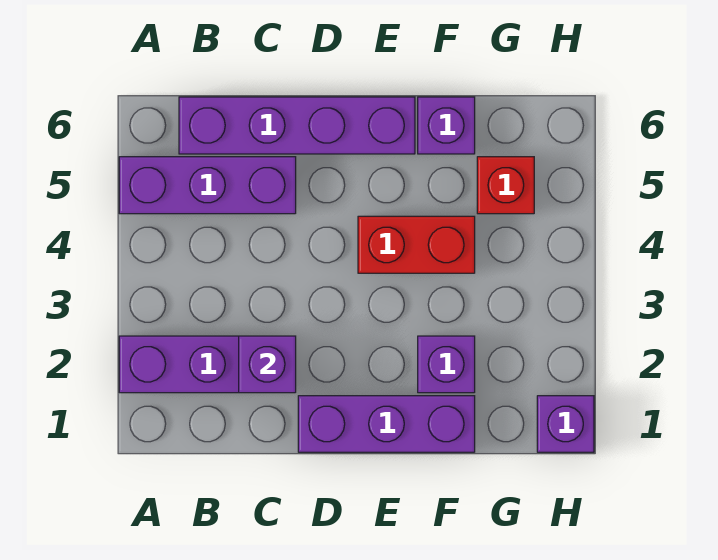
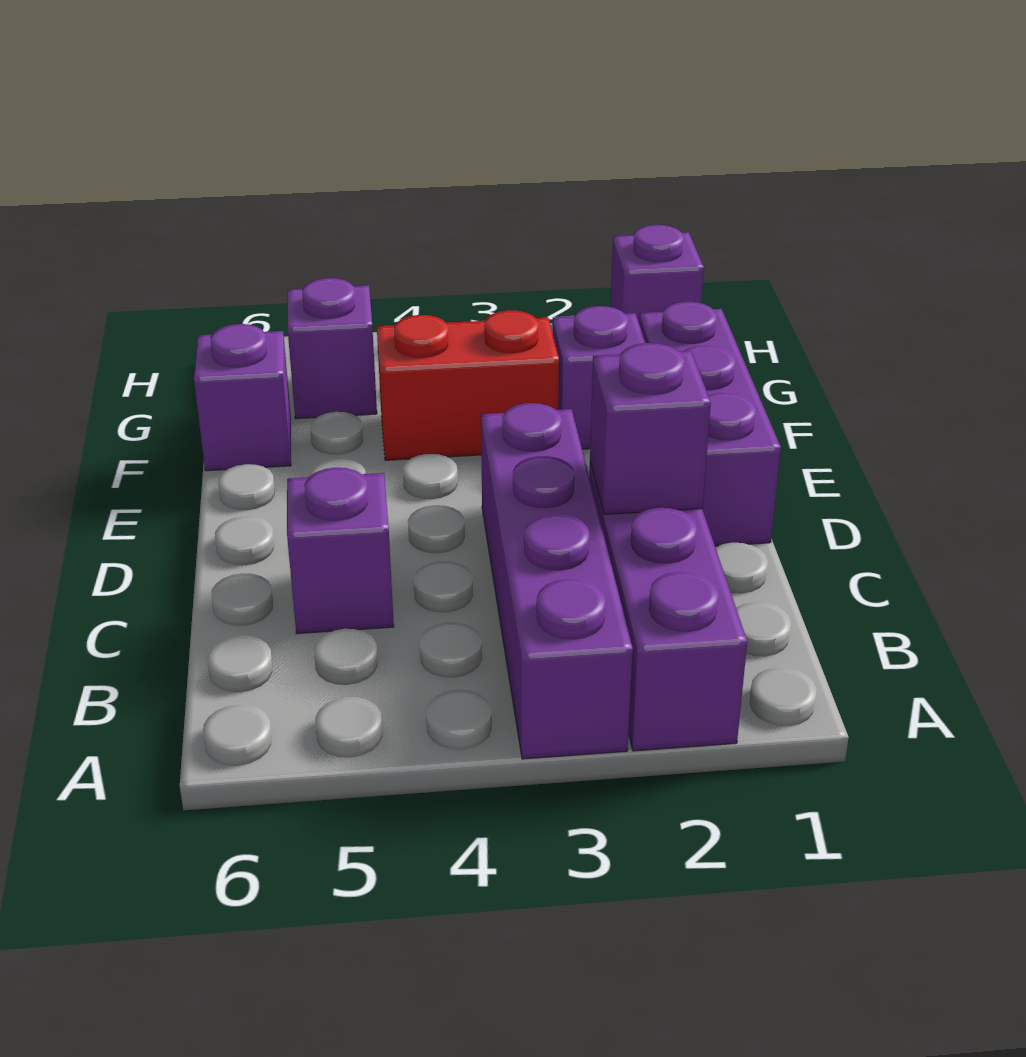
purple 1x3 brick [119,157,296,214] -> purple 1x1 brick [287,468,394,634]
purple 1x4 brick [179,97,415,154] -> purple 1x4 brick moved to [481,403,633,759]
red 1x2 brick [358,216,475,273] -> red 1x2 brick turned to [377,310,559,460]
red 1x1 brick [477,157,534,214] -> purple 1x1 brick [288,278,377,419]

